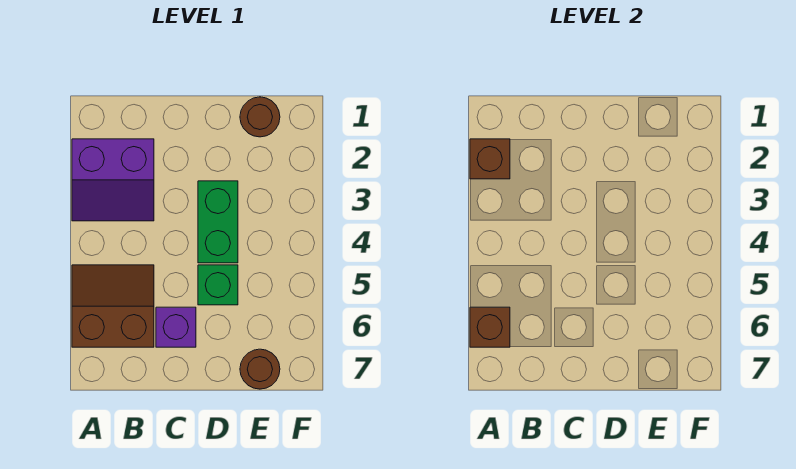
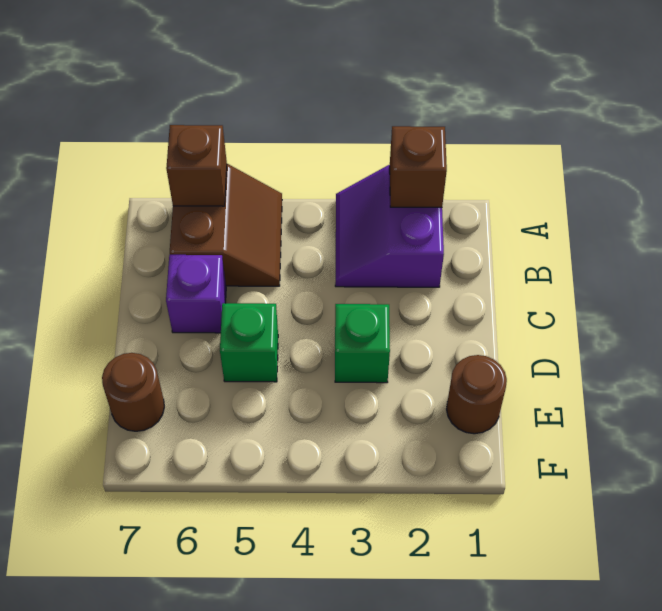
green 1x2 brick [198,181,238,263] -> green 1x1 brick [335,304,390,383]

